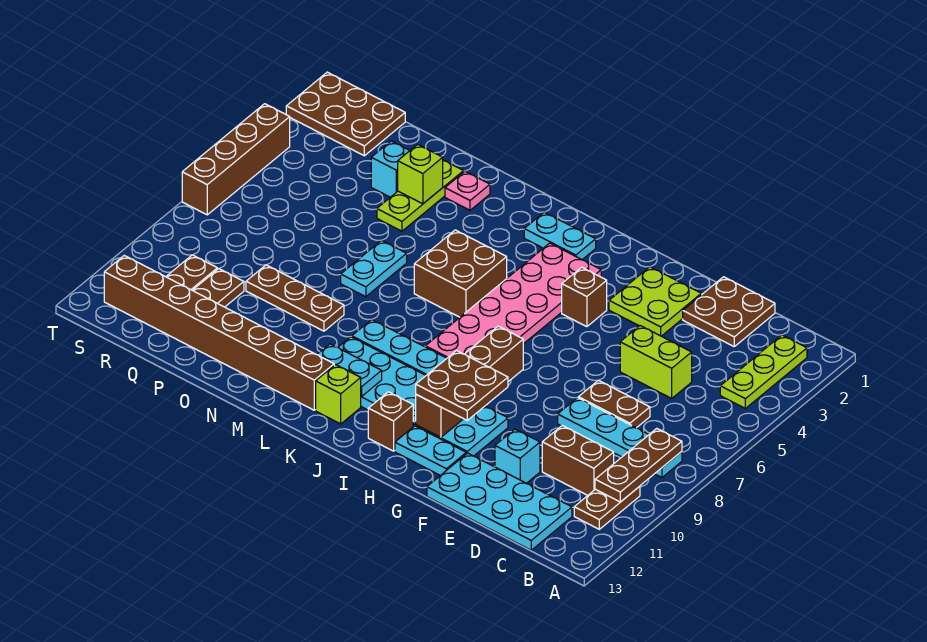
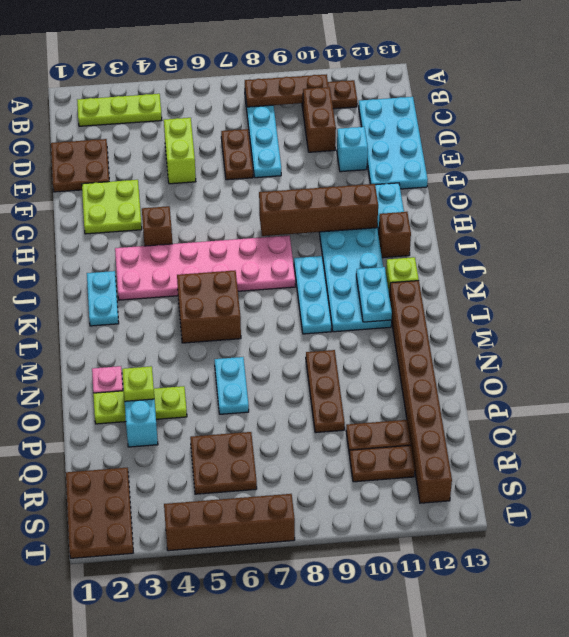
brown 2x2 plate [416,351,508,420] -> brown 2x2 plate moved to [190,432,257,494]
cyan 1x2 plate [341,240,407,297] -> cyan 1x2 plate turned to [215,357,249,414]

